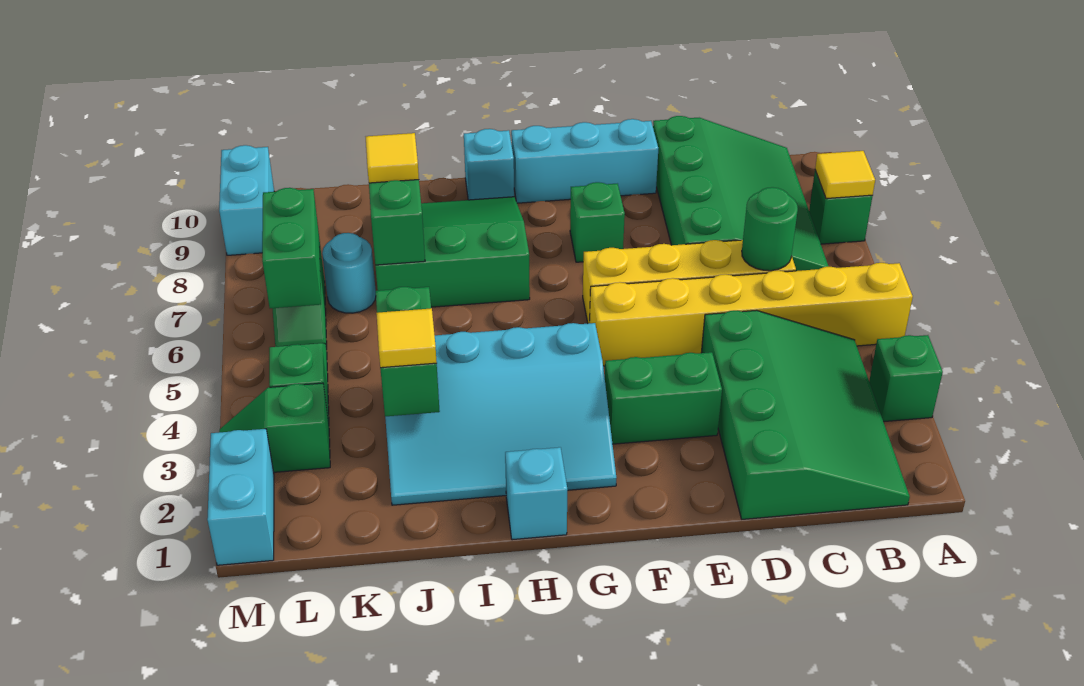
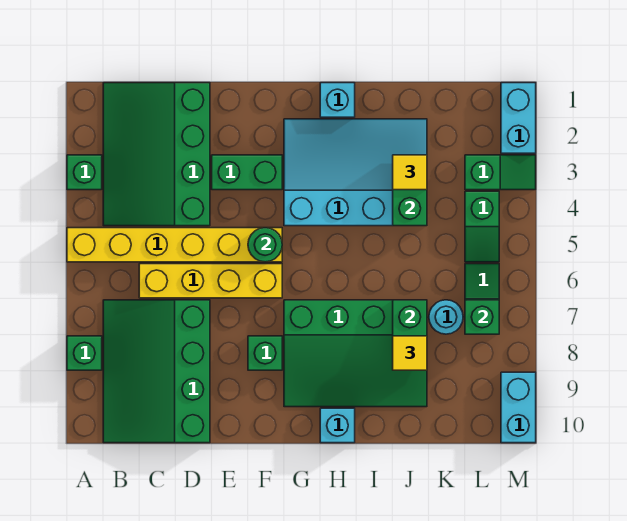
yellow 1x1 tile [815,151,875,199] -> none
green 1x1 round brick [742,187,798,271] -> green 1x1 round brick moved to [248,228,282,262]
cyan 1x3 brick [511,119,658,203] -> none
green 3x3 slope [375,197,530,307] -> green 3x4 slope [284,300,427,407]
green 1x2 brick [262,188,321,308] -> green 1x1 brick [465,300,499,334]

